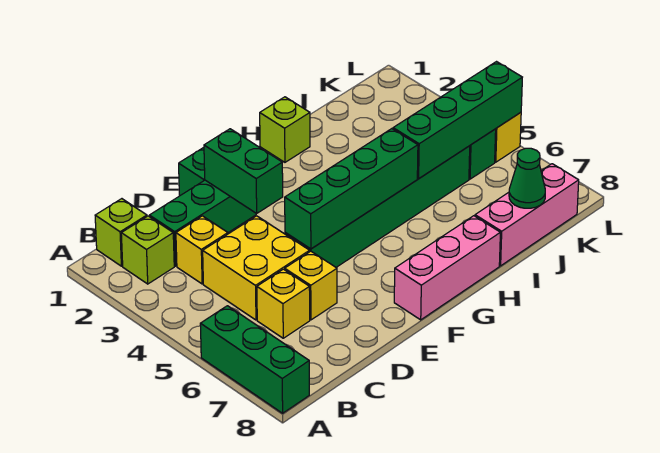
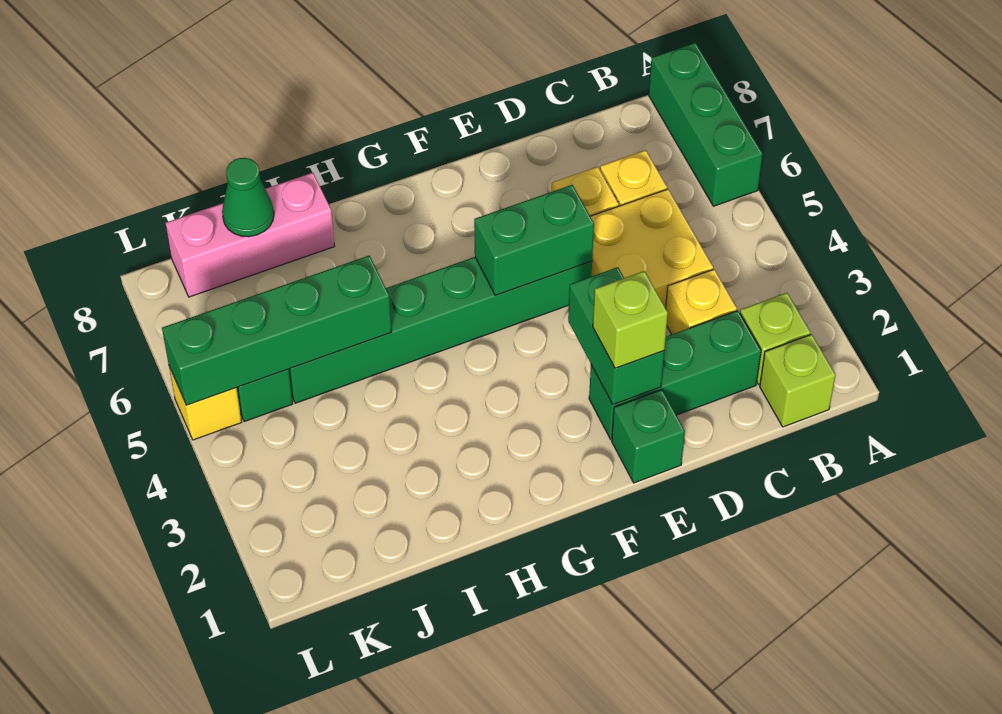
green 1x4 brick [285,129,418,249] -> green 1x2 brick [474,185,594,296]
pink 1x3 brick [394,216,500,320] -> none
lime 1x1 brick [260,97,310,162] -> lime 1x1 brick moved to [593,271,668,368]

